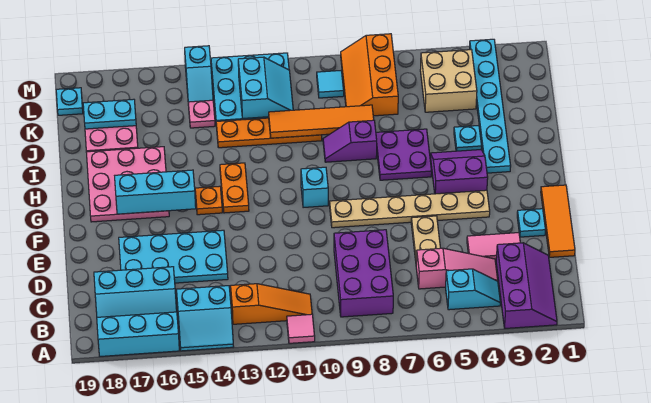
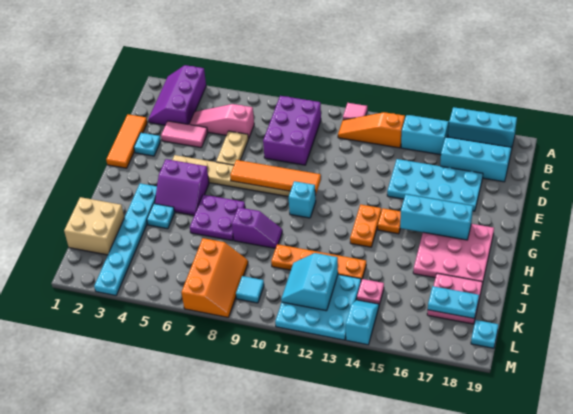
cyan 1x2 slope [446,269,501,310] -> none
orange 1x4 tile [269,105,374,138] -> orange 1x4 tile moved to [230,160,321,195]
tan 2x2 brick [420,50,477,112] -> tan 2x2 brick moved to [64,197,124,255]

